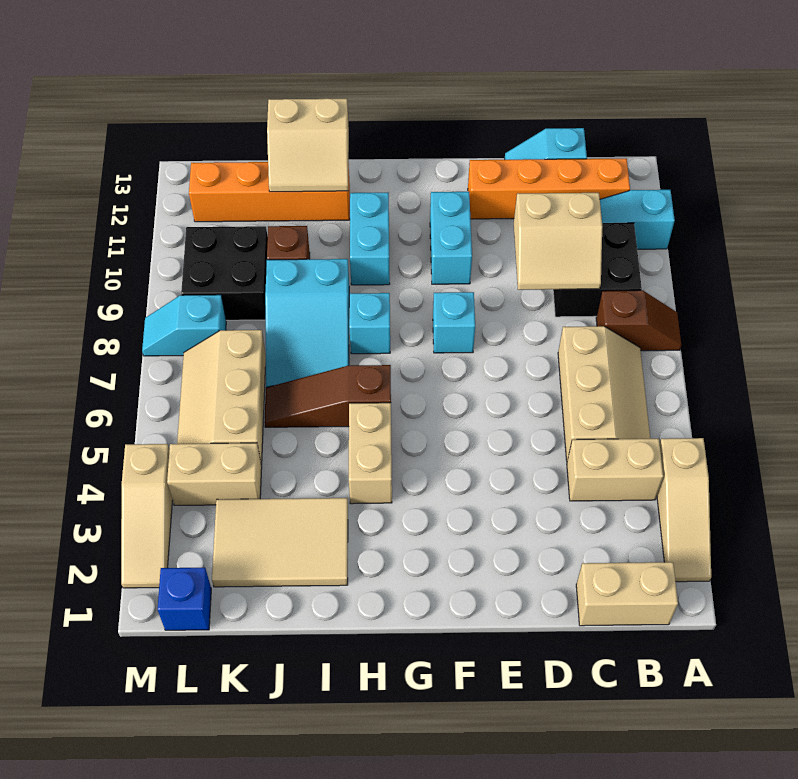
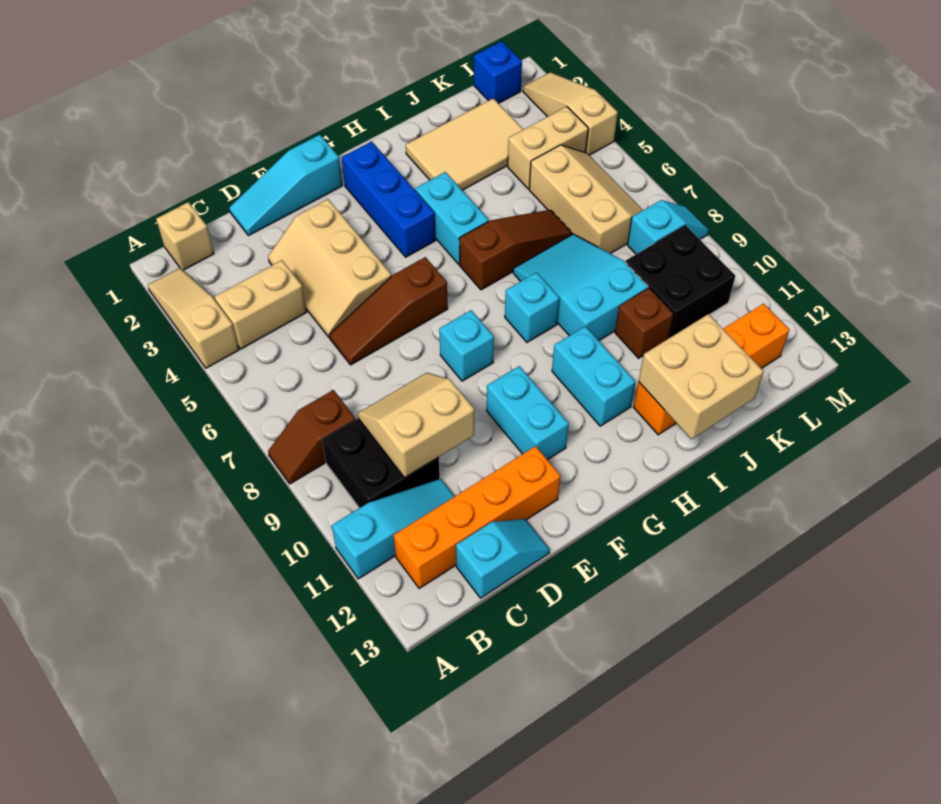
tan 1x2 brick [576,562,678,626] -> tan 1x1 brick [156,202,214,270]
tan 2x3 slope [558,326,650,461] -> tan 2x3 slope moved to [268,199,391,338]
none -> cyan 1x3 slope [229,135,342,236]
none -> brown 1x3 slope [329,257,448,365]
none -> blue 1x3 brick [342,141,436,257]
tan 1x2 brick [349,403,392,504] -> cyan 1x2 brick [415,172,489,264]
tan 2x2 slope [267,98,349,192] -> tan 2x2 brick [639,314,764,439]

